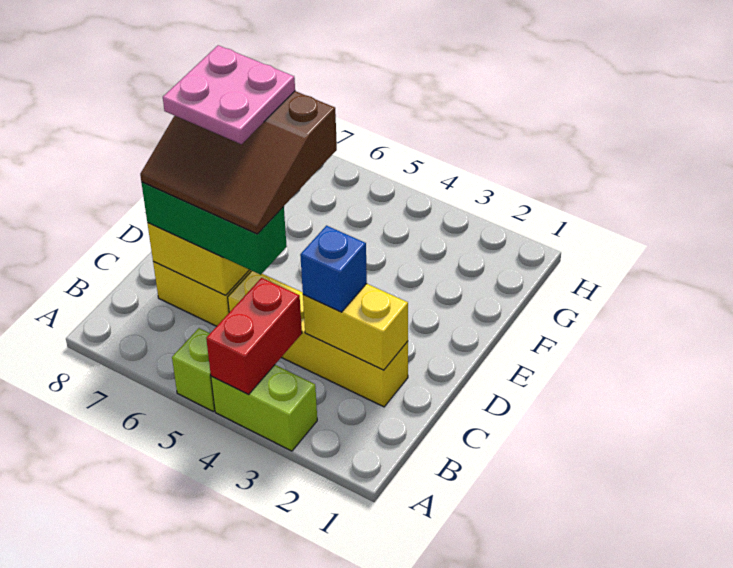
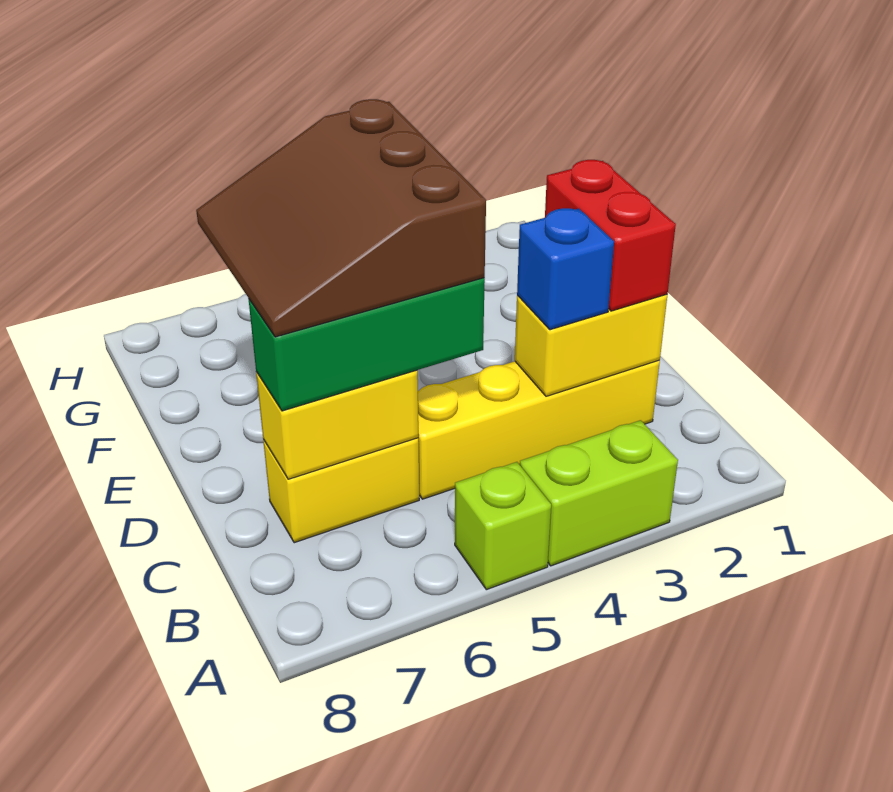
red 1x2 brick [206,278,302,395] -> red 1x2 brick moved to [545,160,676,311]
brown 3x3 slope [140,91,337,234] -> brown 3x3 slope turned to [196,99,486,337]
pink 2x2 plate [163,45,295,144] -> none

